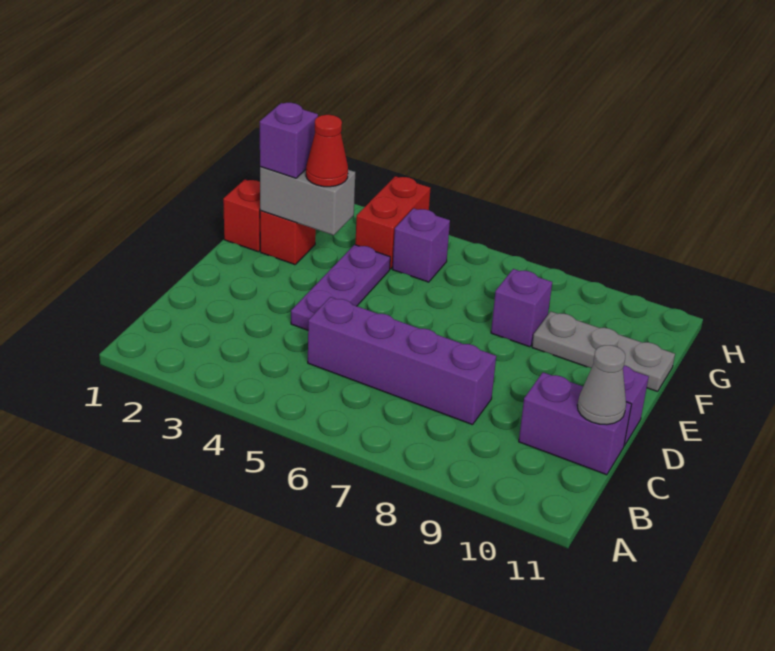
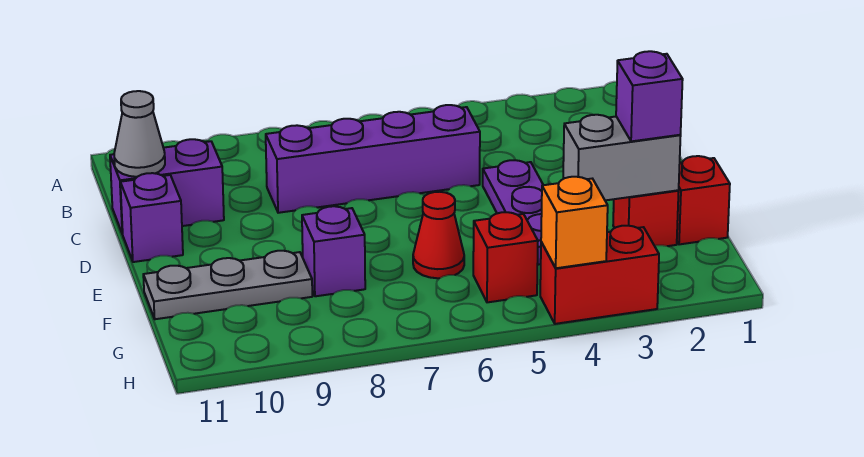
red 1x1 cone [306,115,348,187] -> red 1x1 cone moved to [413,192,464,278]
red 1x2 brick [355,176,430,269] -> red 1x2 brick turned to [540,226,659,324]
purple 1x1 brick [392,208,450,282] -> red 1x1 brick [473,212,538,302]
none -> orange 1x1 brick [541,177,608,268]

